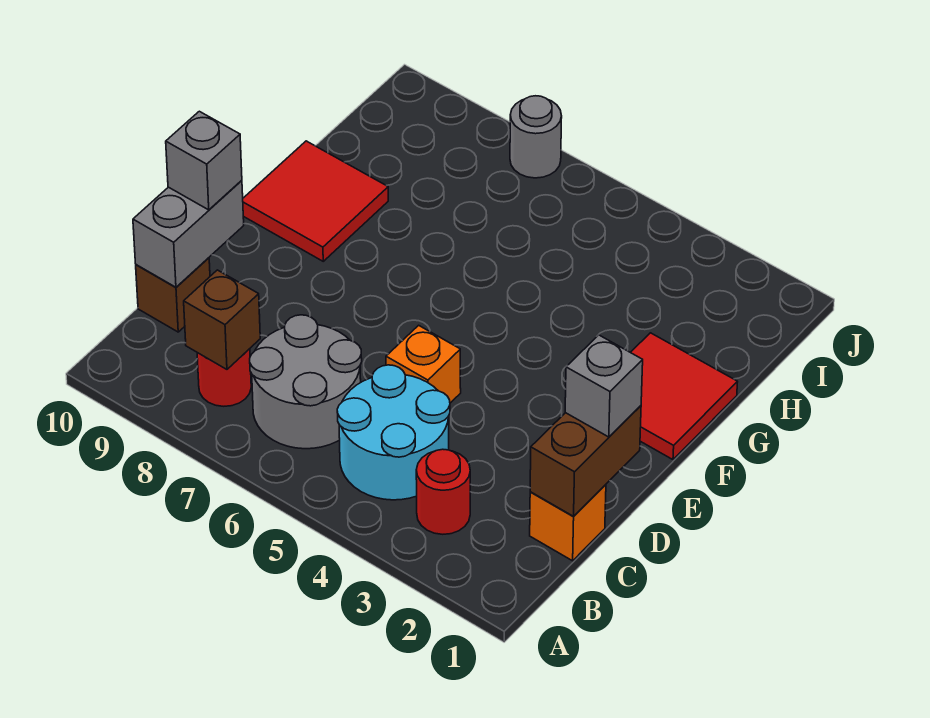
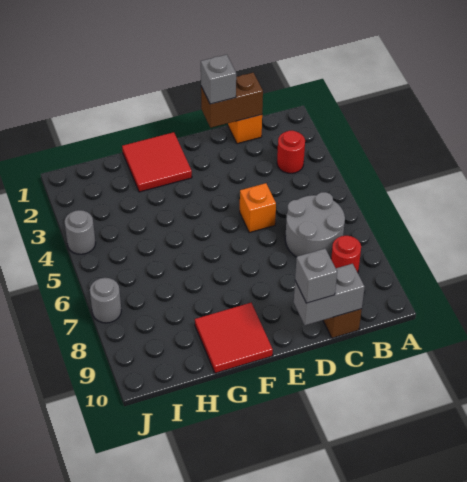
cyan 2x2 round brick [337,365,450,500] -> none
brown 1x1 brick [184,270,260,369] -> none
none -> grey 1x1 round brick [64,210,96,254]

